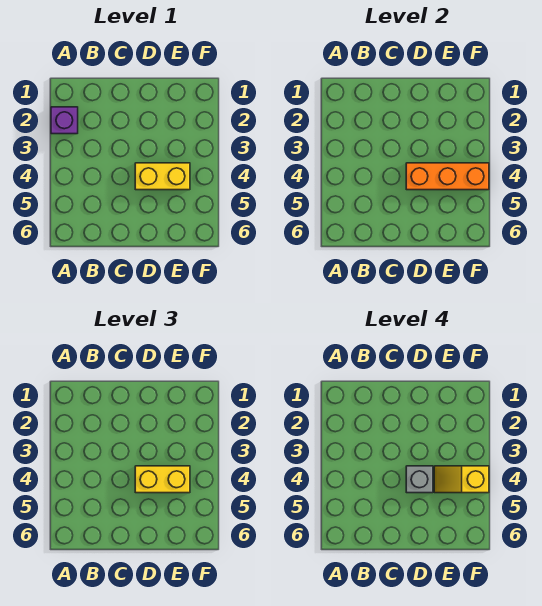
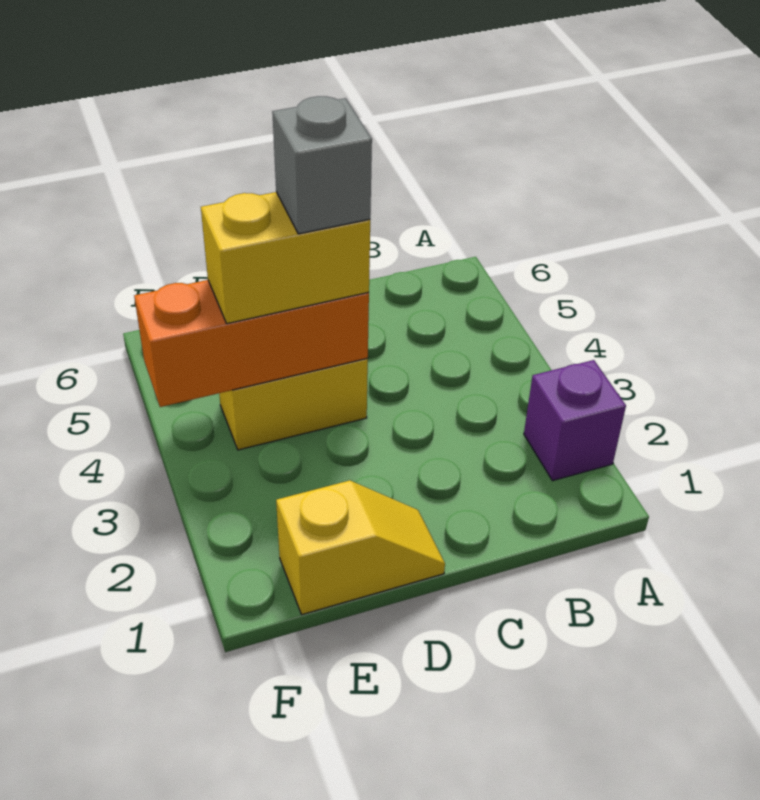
yellow 1x2 slope [434,466,489,493] -> yellow 1x2 slope moved to [276,480,445,615]

